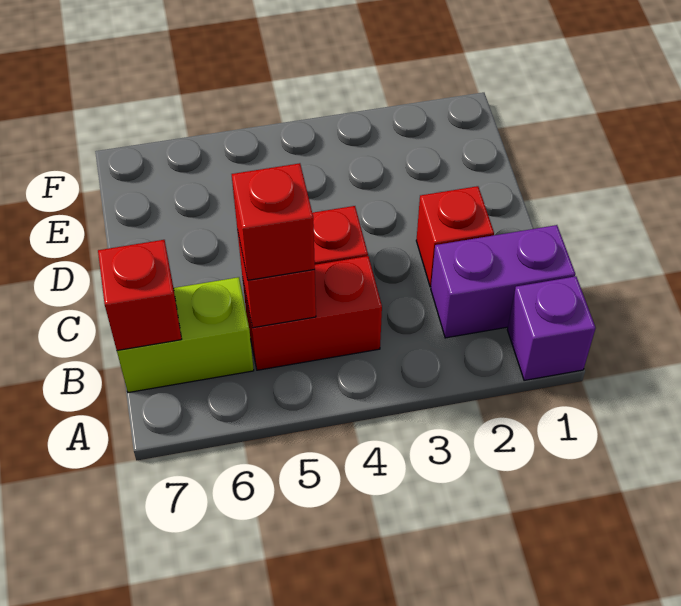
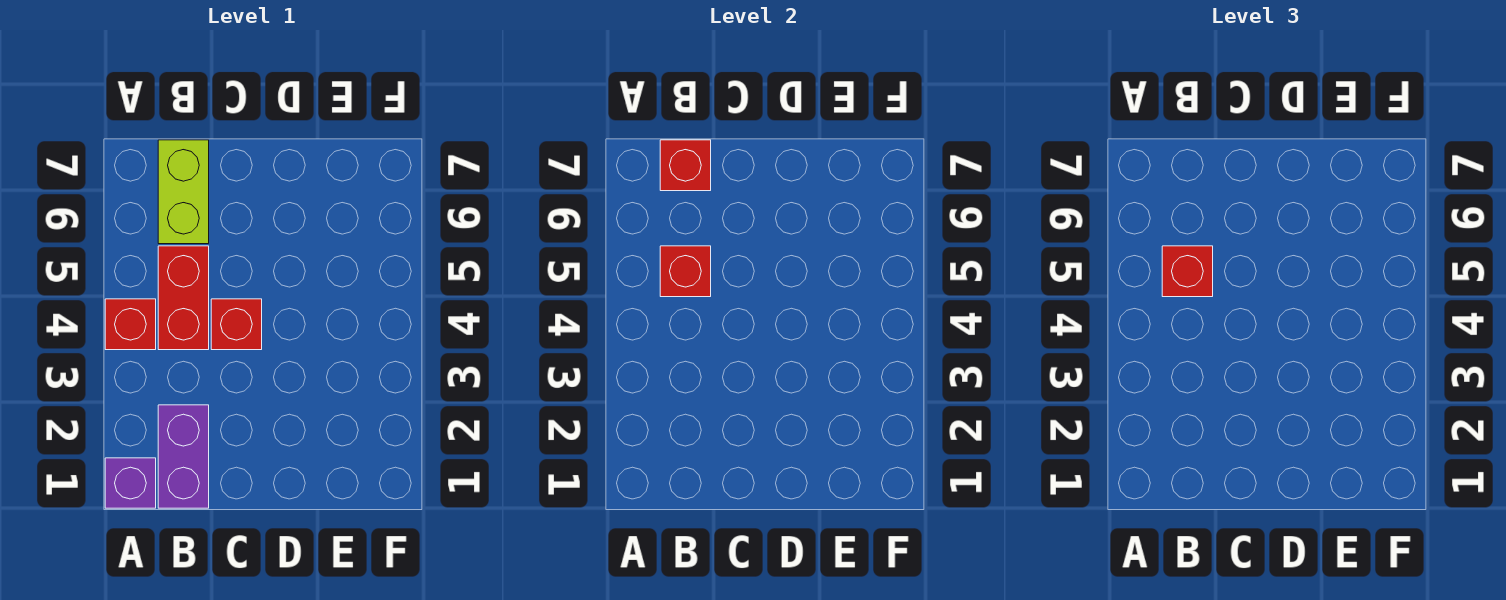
red 1x1 brick [416,186,494,287] -> red 1x1 brick moved to [105,299,156,350]

